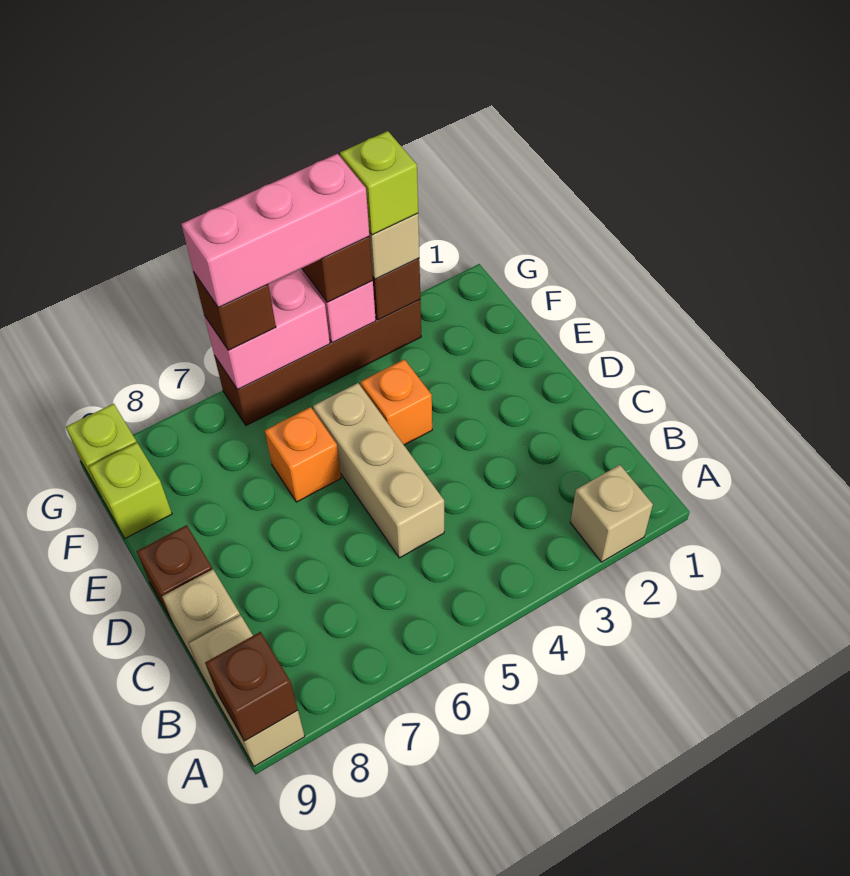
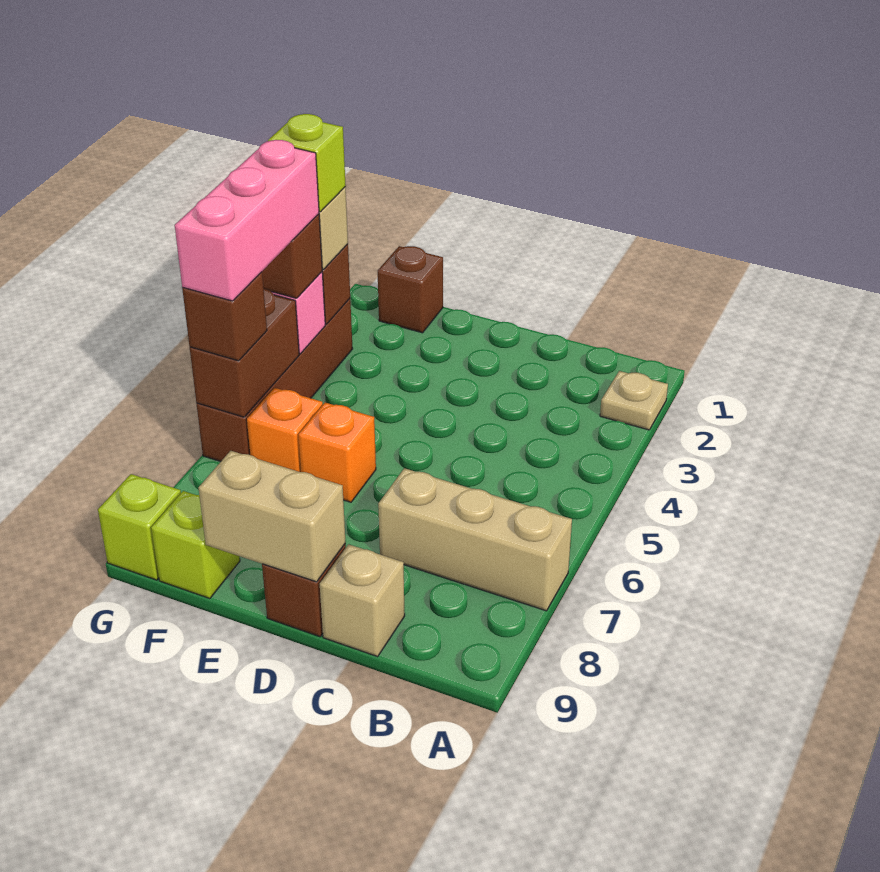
tan 1x1 brick [570,465,653,562] -> tan 1x1 plate [600,371,668,430]
tan 1x2 brick [189,615,305,766] -> tan 1x2 brick moved to [199,451,346,582]
brown 1x1 brick [205,632,298,741] -> brown 1x1 brick moved to [378,246,443,333]
tan 1x3 brick [313,383,444,558] -> tan 1x3 brick moved to [378,468,572,611]
orange 1x1 brick [361,359,432,445] -> orange 1x1 brick moved to [247,388,323,472]
pink 1x2 brick [204,270,330,390] -> brown 1x2 brick [190,289,299,417]

